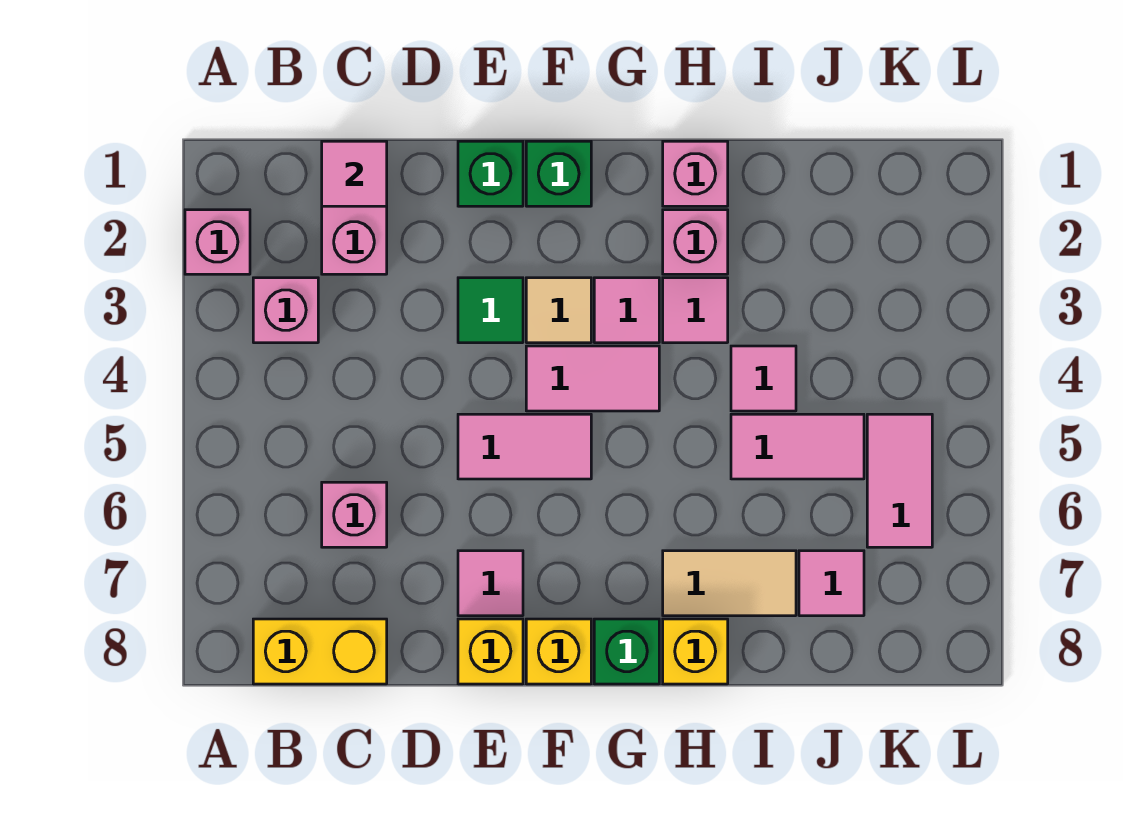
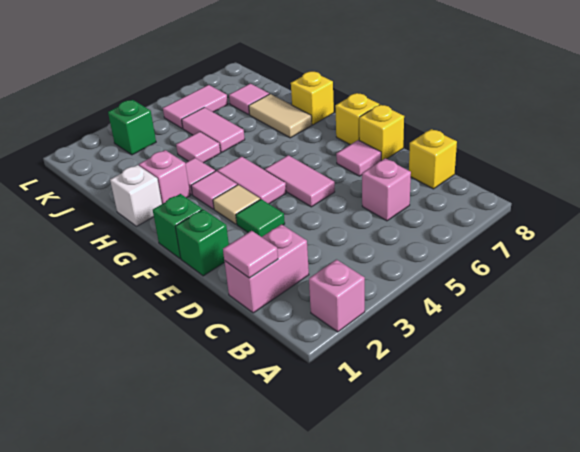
pink 1x1 brick [253,278,318,343] -> none
yellow 1x2 brick [253,619,387,684] -> yellow 1x1 brick [409,129,457,189]
green 1x1 brick [594,619,659,684] -> green 1x1 brick moved to [108,100,156,155]
pink 1x1 brick [663,141,728,206] -> white 1x1 brick [110,165,162,226]

